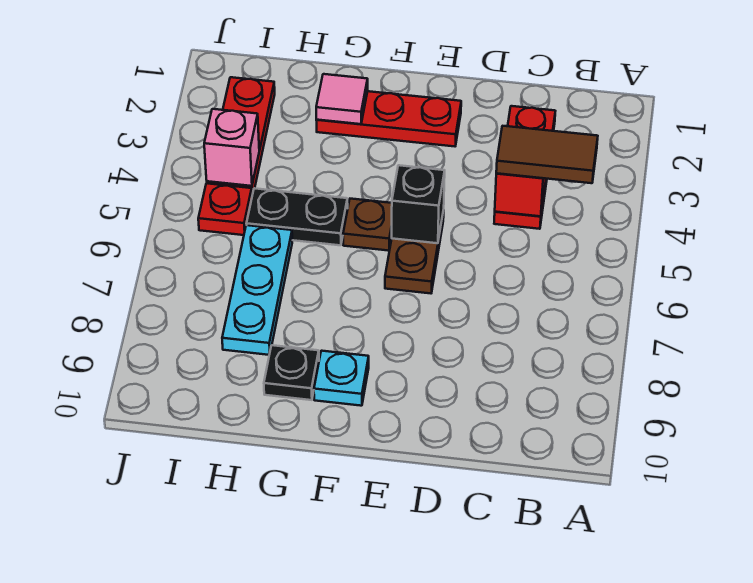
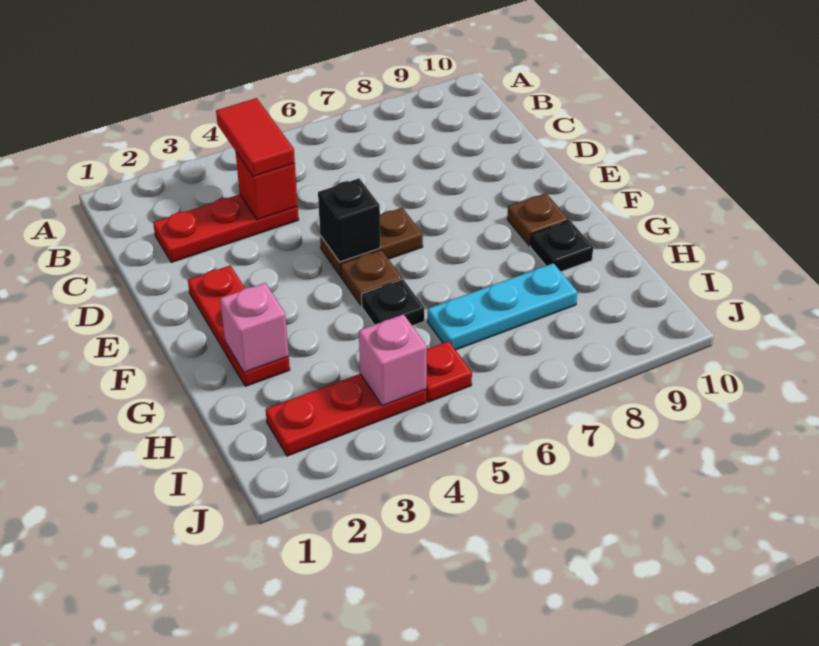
brown 1x2 tile [496,126,598,183] -> red 1x2 tile [216,98,295,176]
cyan 1x1 plate [314,351,369,406] -> brown 1x1 plate [507,193,569,246]
pink 1x1 tile [316,74,368,124] -> pink 1x1 brick [220,283,289,372]
black 1x2 plate [247,188,348,245] -> black 1x1 plate [362,279,424,326]

